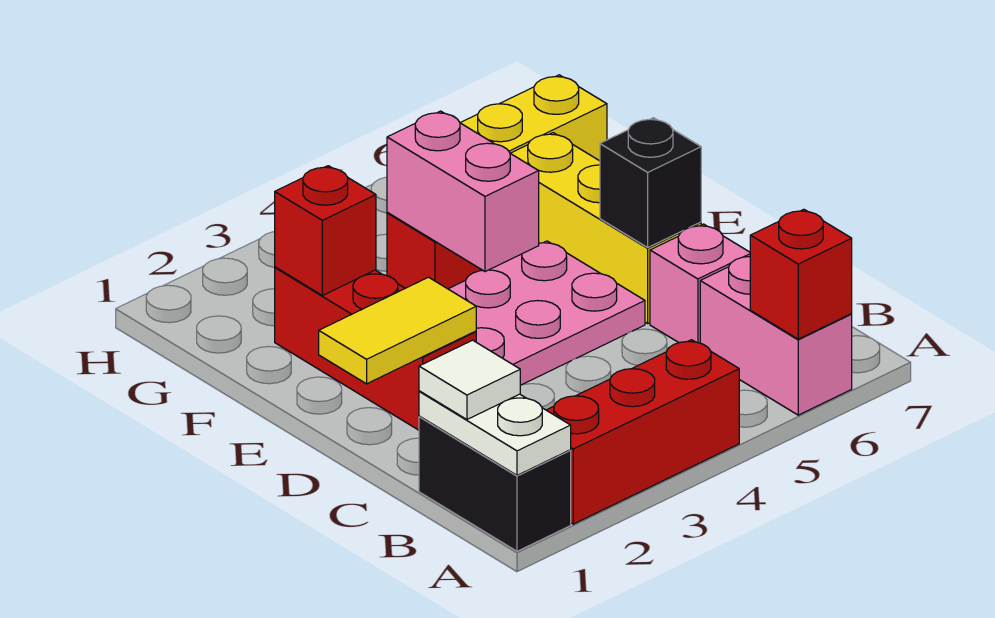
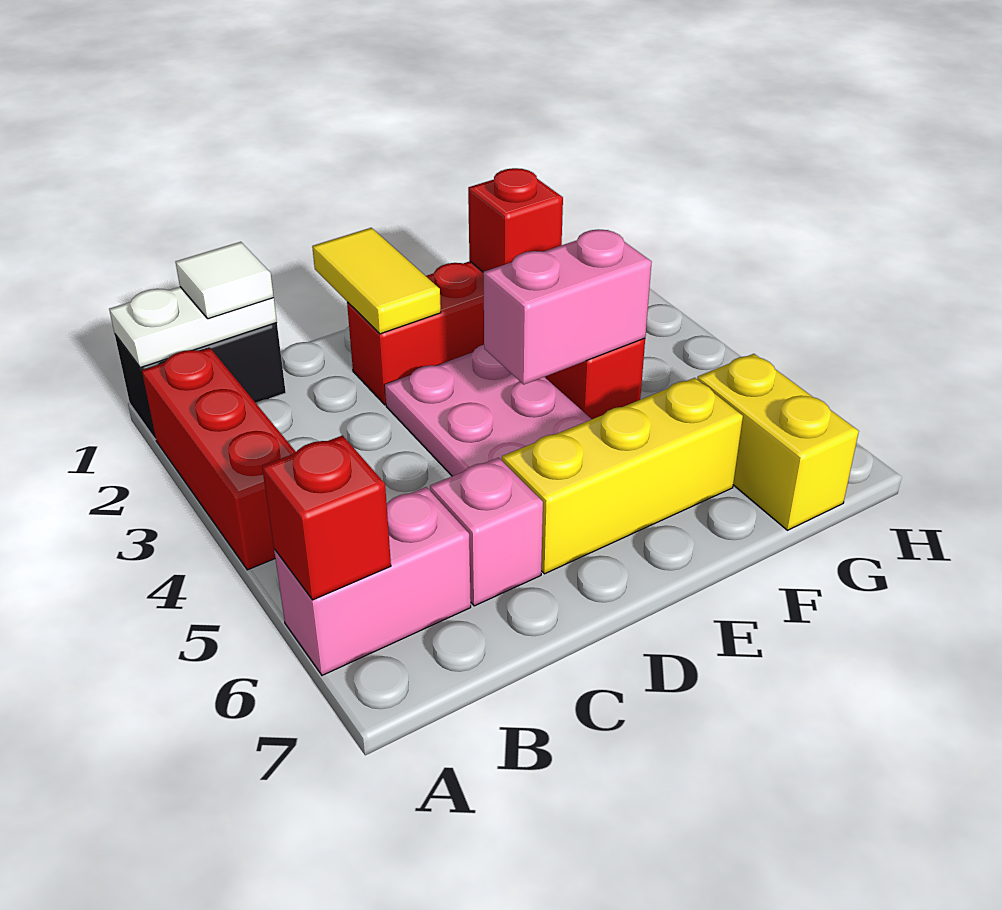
black 1x1 brick [600,118,701,247] -> none

